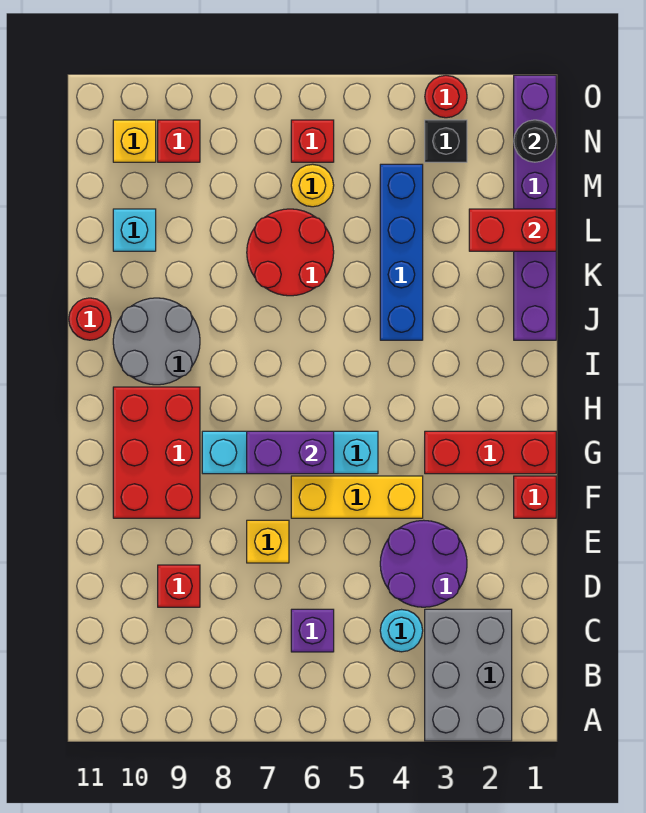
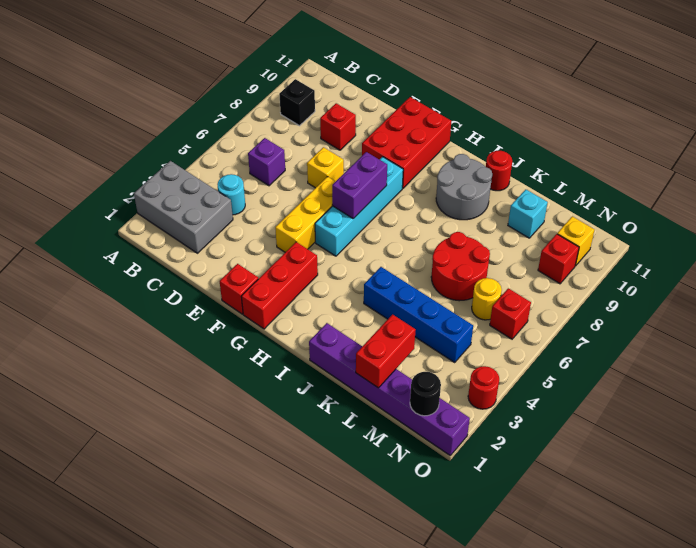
purple 2x2 round brick [380,520,467,607] -> none
red 2x3 brick [113,387,200,518] -> red 2x3 brick turned to [362,97,451,188]
black 1x1 brick [425,120,467,162] -> black 1x1 brick moved to [279,79,315,126]

